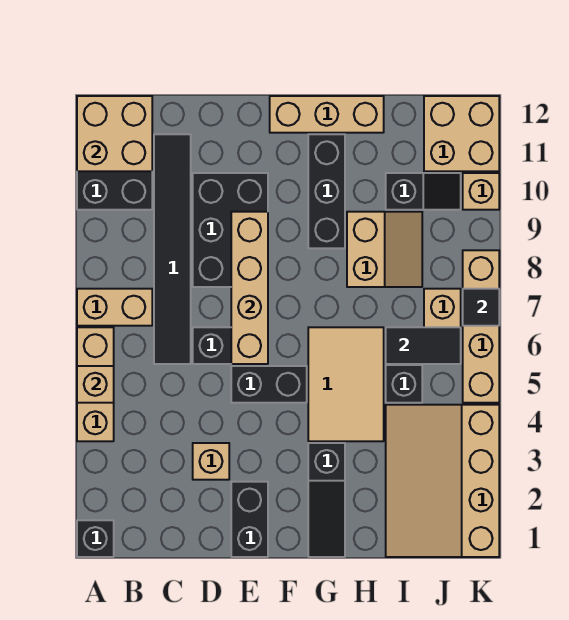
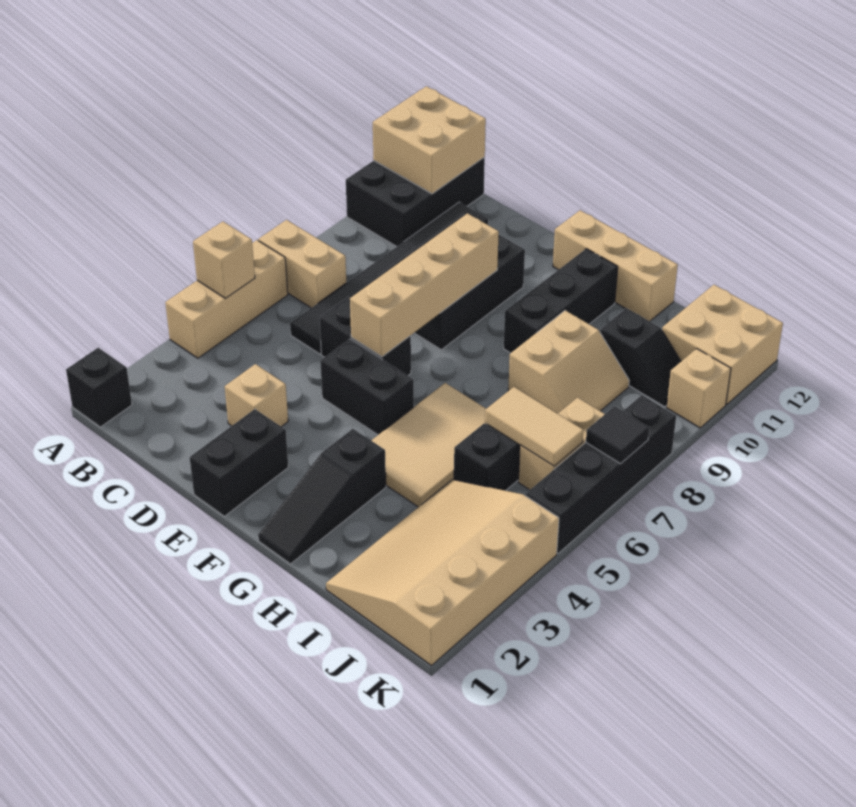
black 1x2 tile [386,327,461,364] -> tan 1x2 tile [485,387,584,466]
tan 1x4 brick [463,250,499,403] -> black 1x4 brick [525,395,676,554]

